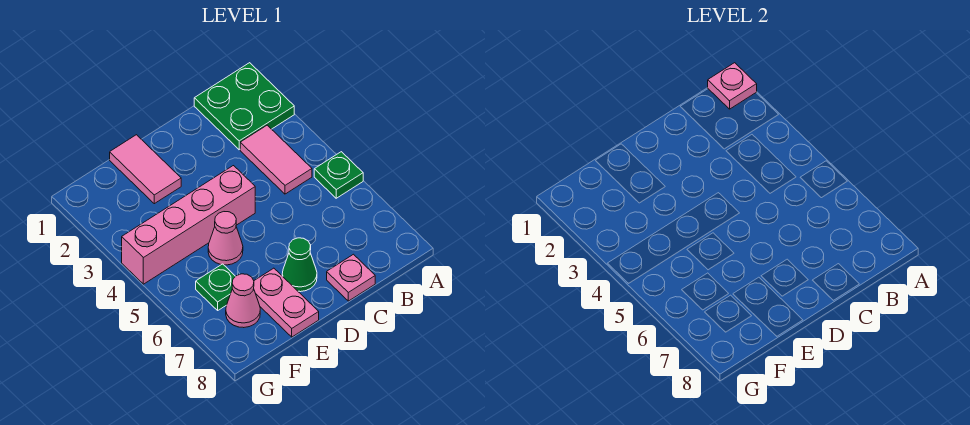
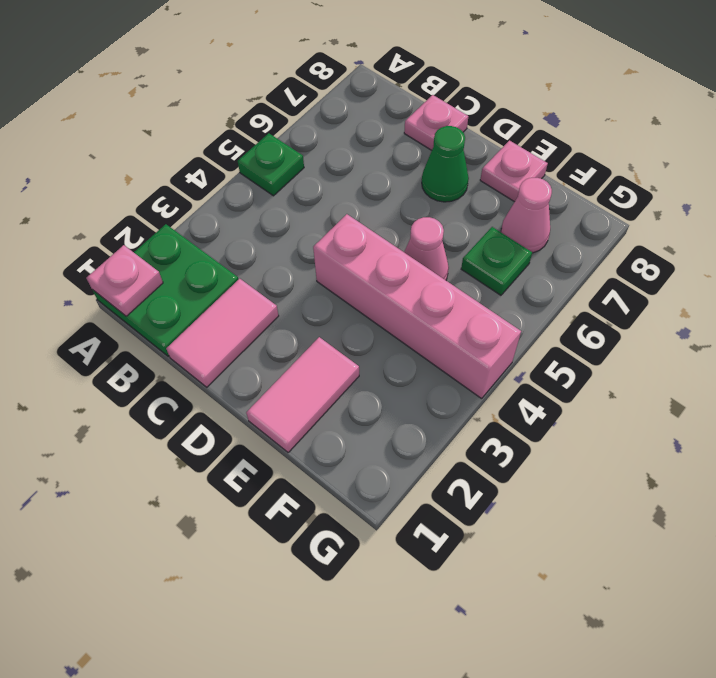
pink 1x2 tile [240,125,312,194] -> pink 1x2 tile moved to [166,279,279,387]
pink 1x2 plate [254,268,319,337] -> pink 1x1 plate [480,141,548,202]

